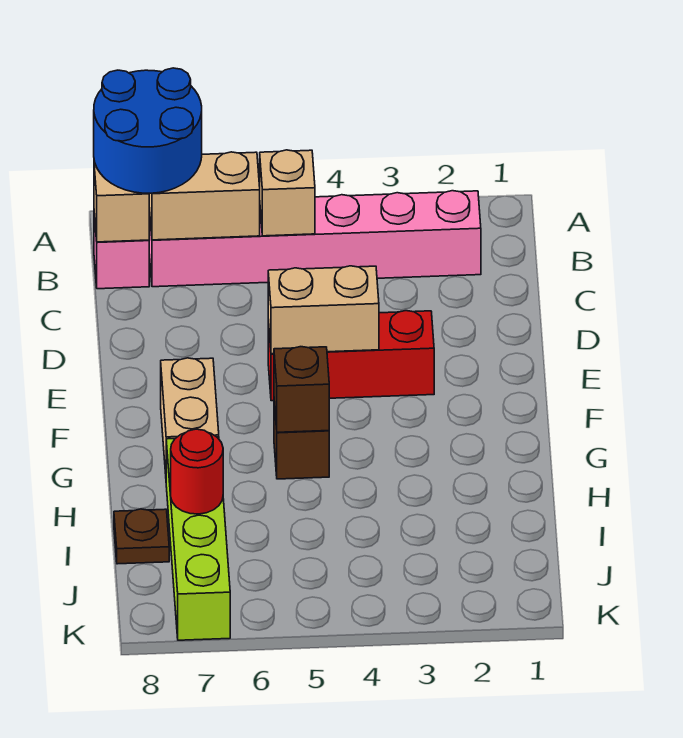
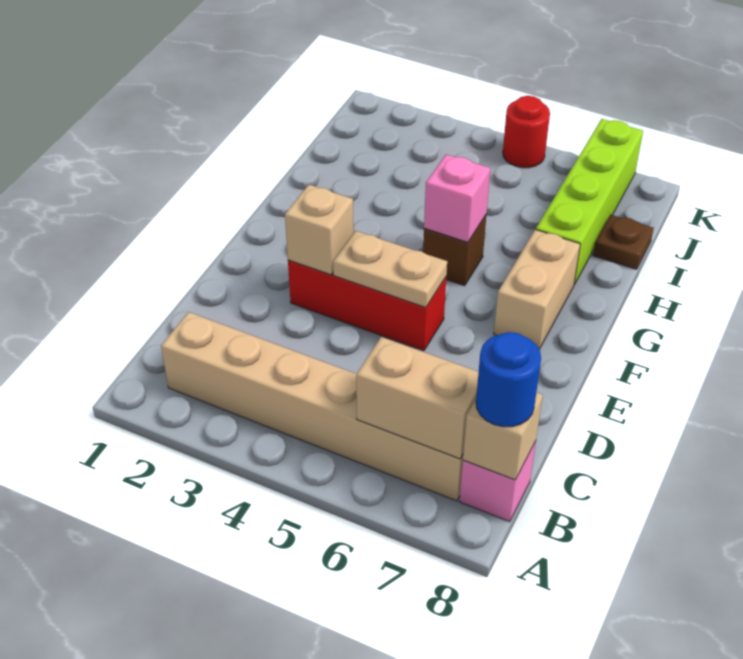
blue 2x2 round brick [94,68,202,193] -> blue 1x1 round brick [476,332,541,427]
pink 1x6 brick [149,191,481,287] -> tan 1x6 brick [161,312,463,501]
tan 1x1 brick [260,150,315,236] -> tan 1x1 brick moved to [285,185,353,275]
tan 1x2 brick [268,266,379,354] -> tan 1x2 plate [333,231,447,307]
brown 1x1 brick [274,347,329,432] -> pink 1x1 brick [424,154,490,242]
red 1x1 round brick [171,429,223,514] -> red 1x1 round brick moved to [503,96,550,168]

